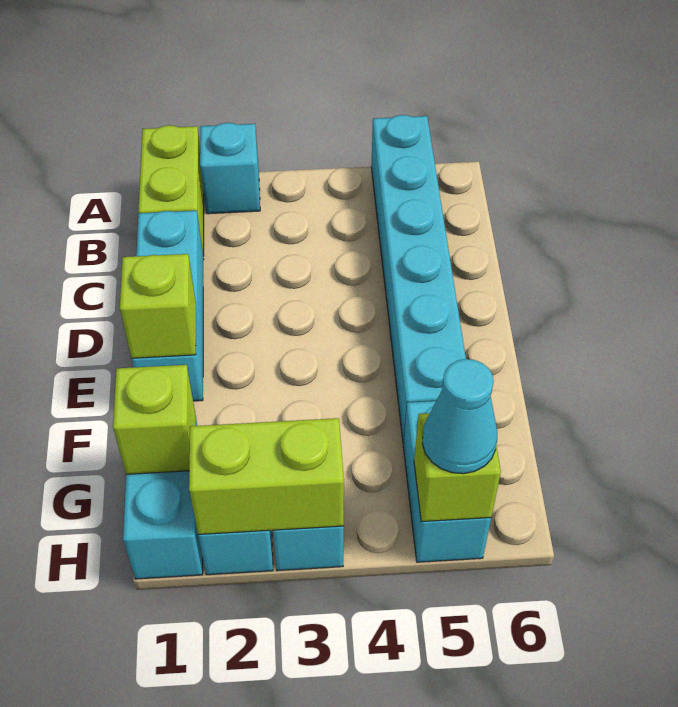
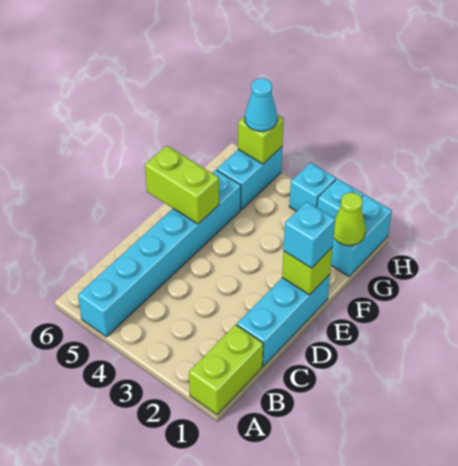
cyan 1x1 brick [200,123,260,214] -> cyan 1x1 brick moved to [283,202,335,268]
lime 1x1 brick [113,365,195,474] -> lime 1x1 cone [334,192,366,246]
lime 1x2 brick [189,418,344,534] -> lime 1x2 brick moved to [145,146,219,224]

